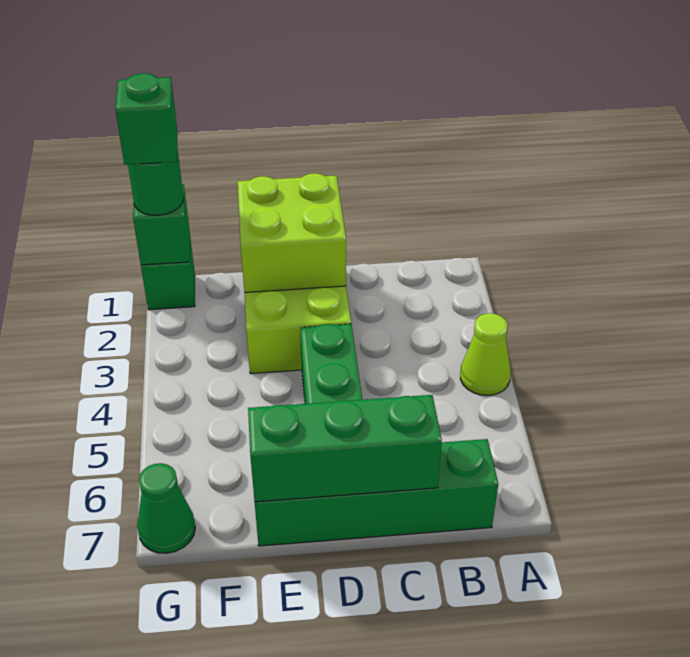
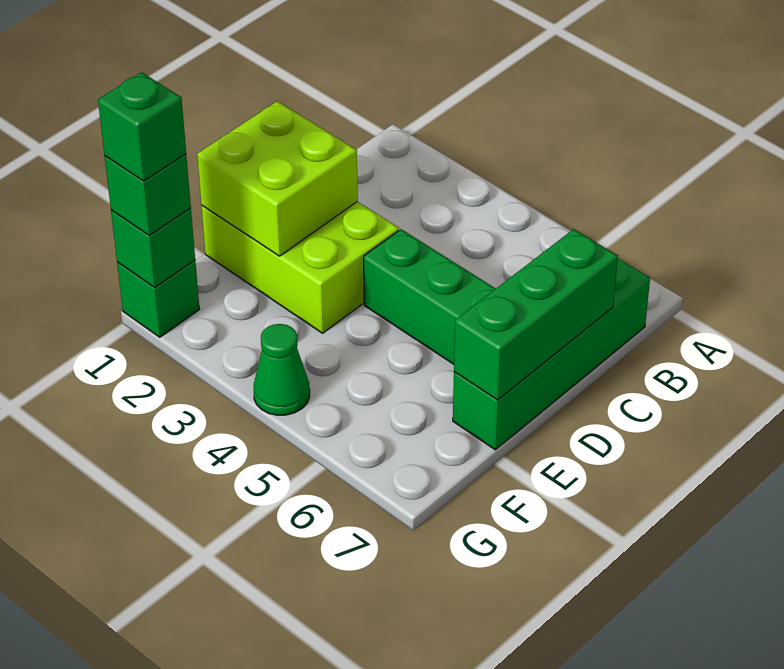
lime 1x1 cone [460,313,511,395] -> none
green 1x1 round brick [128,149,184,215] -> green 1x1 brick [105,154,191,235]
green 1x1 cone [137,463,195,553] -> green 1x1 cone moved to [254,324,310,415]

